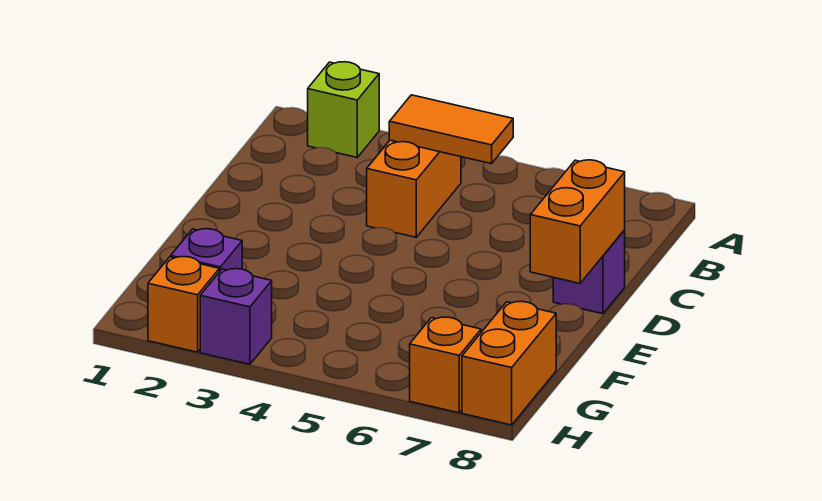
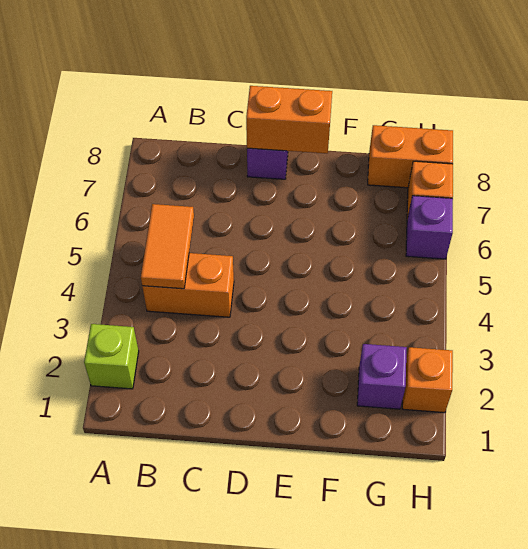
purple 1x1 brick [200,269,272,364] -> purple 1x1 brick moved to [406,196,453,259]

